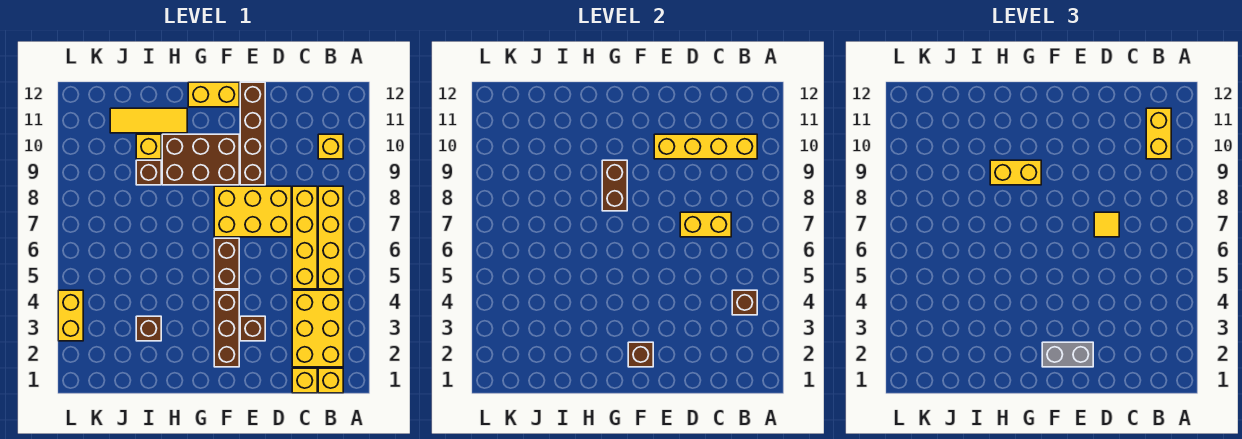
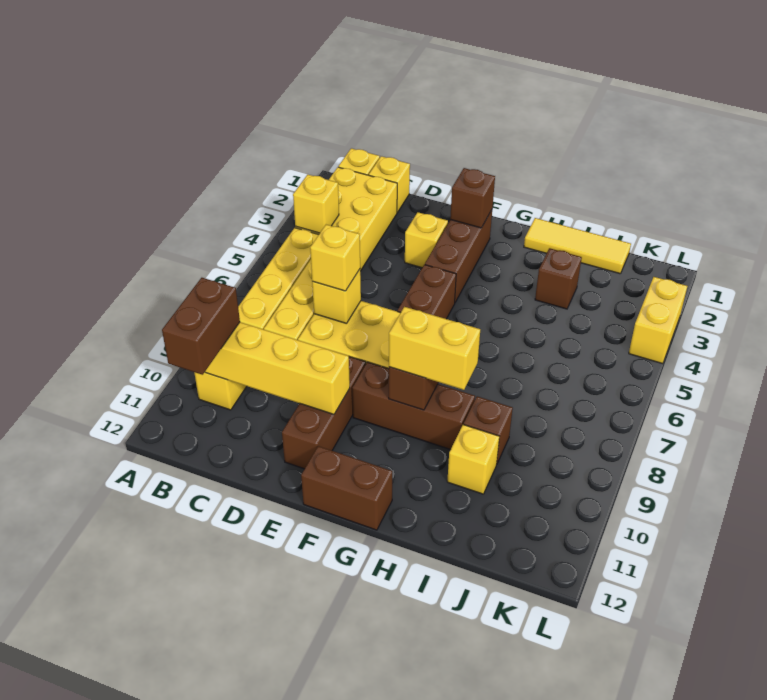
brown 1x1 brick [732,290,757,315] -> yellow 1x1 brick [293,175,339,233]
yellow 1x2 brick [1146,108,1171,159] -> brown 1x2 brick [162,278,240,375]
yellow 1x2 brick [680,212,731,237] -> yellow 1x1 brick [312,269,361,324]
yellow 1x1 tile [1094,212,1119,237] -> yellow 1x1 brick [310,225,360,291]
grey 1x2 brick [1042,342,1093,367] -> none
brown 1x1 brick [240,316,265,341] -> yellow 1x1 brick [405,212,448,268]
brown 1x4 brick [240,82,265,185] -> brown 1x3 brick [282,357,366,469]
brown 2x3 brick [162,134,239,185] -> brown 1x3 brick [352,362,475,450]
yellow 1x2 brick [188,82,239,107] -> brown 1x2 brick [301,446,392,530]
yellow 1x3 tile [110,108,187,133] -> yellow 1x3 tile moved to [524,218,631,274]

